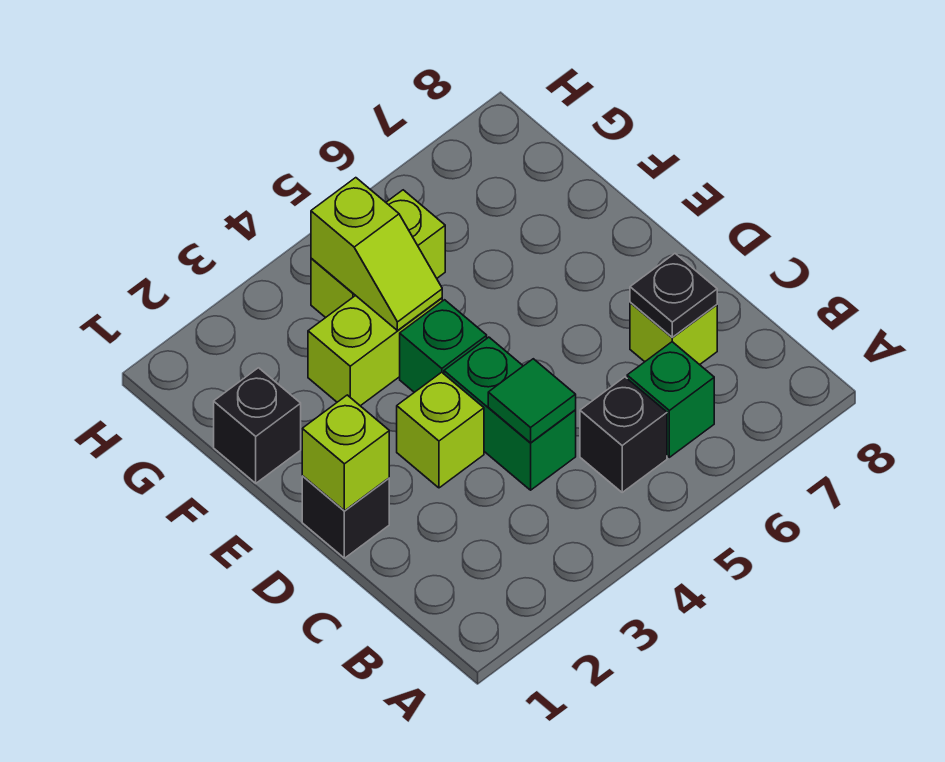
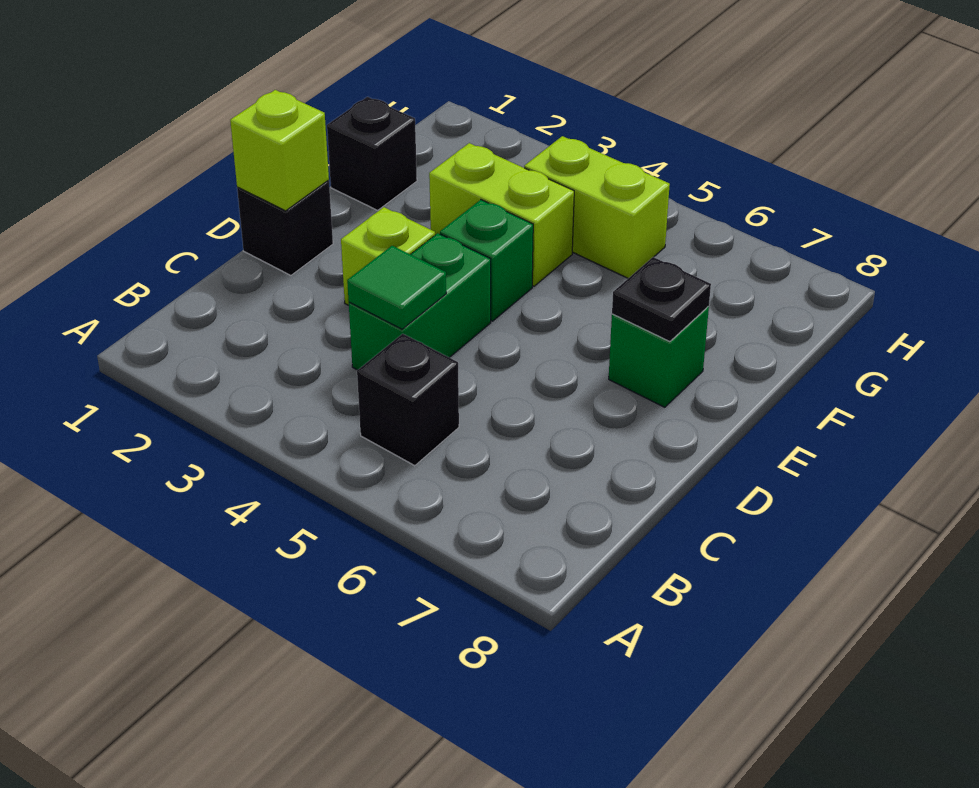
green 1x1 brick [627,342,714,457] -> green 1x1 brick moved to [609,306,709,407]
lime 1x1 brick [630,302,717,365] -> none
black 1x1 plate [630,254,717,337] -> black 1x1 plate moved to [612,257,711,342]
lime 1x2 slope [311,178,442,331] -> none

